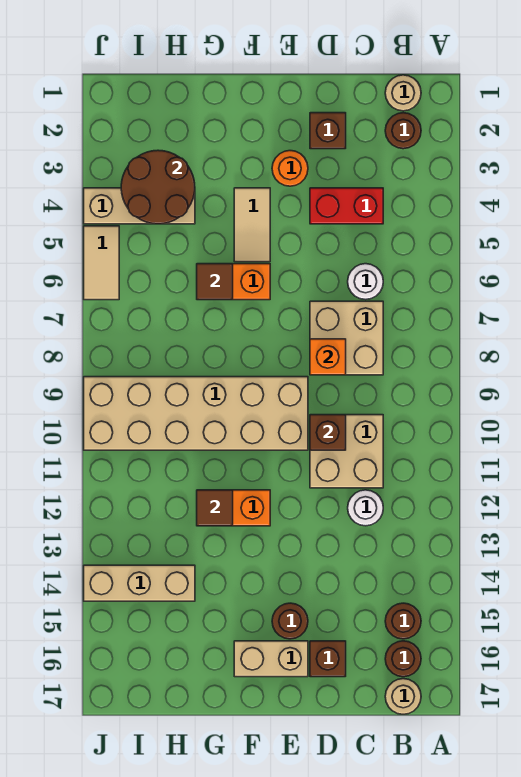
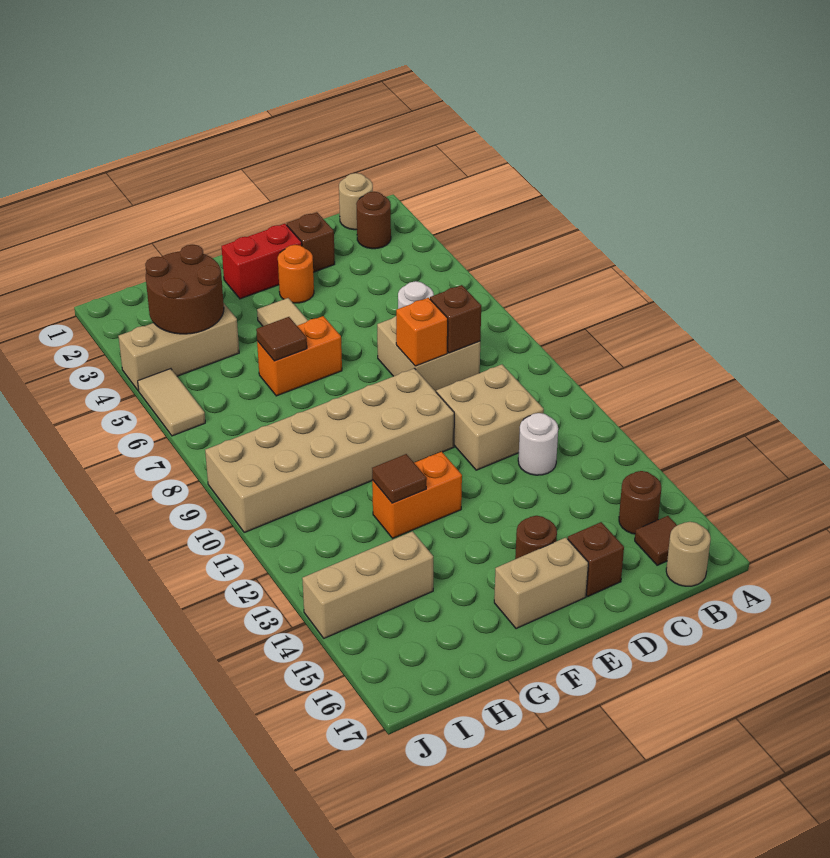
brown 1x1 round brick [385,641,421,677] -> brown 1x1 tile [635,516,677,565]
red 1x2 brick [310,188,383,224] -> red 1x2 brick moved to [221,224,302,299]
brown 1x1 brick [310,415,346,450] -> brown 1x1 brick moved to [430,285,481,353]

